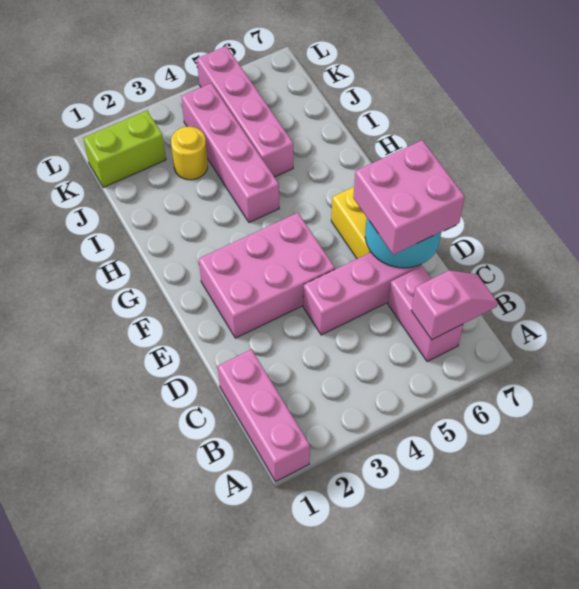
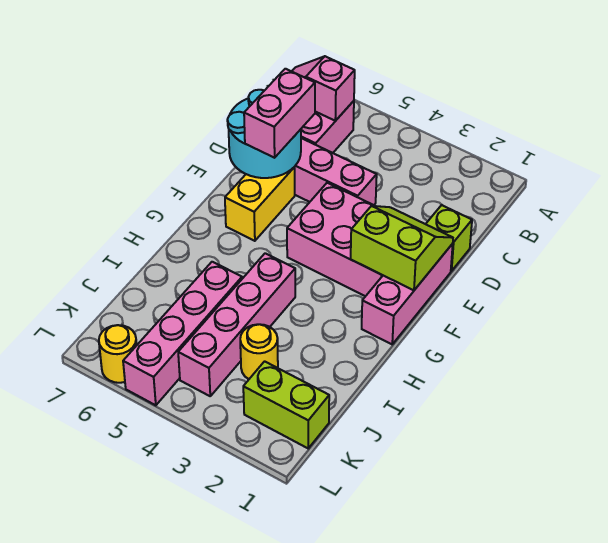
pink 1x3 brick [218,349,310,482] -> pink 1x3 brick moved to [362,244,453,344]
none -> lime 1x1 brick [426,205,472,271]
pink 2x2 brick [353,140,465,255] -> pink 1x2 brick [244,69,315,158]
none -> lime 2x2 slope [351,206,453,290]
none -> yellow 1x1 round brick [99,325,137,383]

